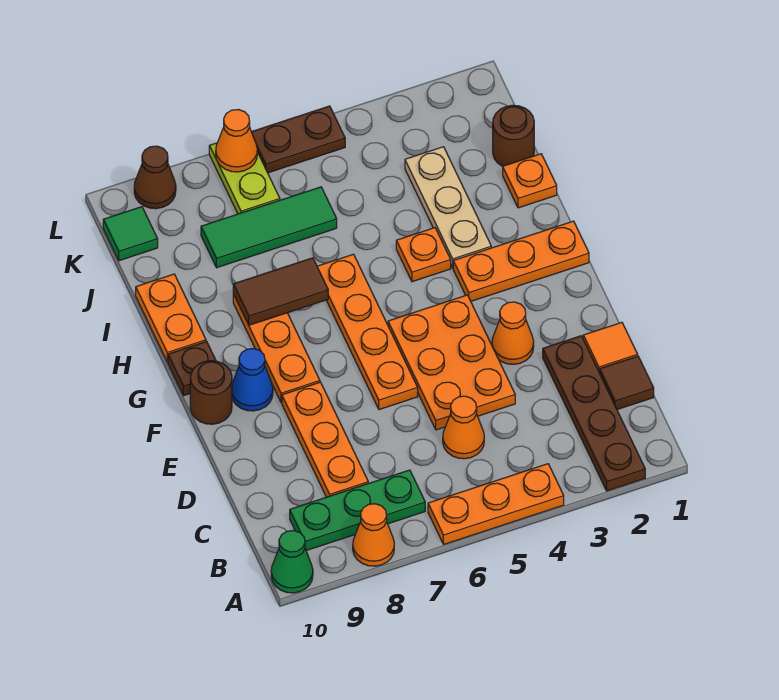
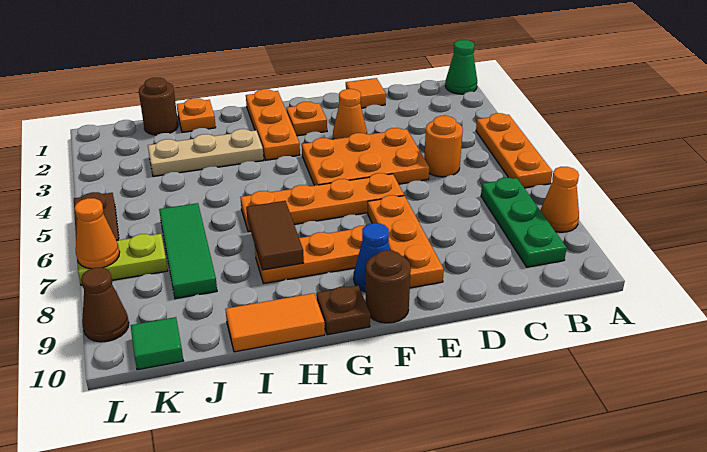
brown 1x4 plate [543,336,645,491] -> none
green 1x1 cone [271,531,313,593] -> green 1x1 cone moved to [445,40,477,94]
brown 1x1 tile [600,356,654,410] -> none
orange 1x1 cone [443,396,484,459] -> orange 1x1 round brick [424,116,463,177]
orange 1x3 plate [282,382,368,497] -> orange 1x3 plate turned to [368,195,444,288]
orange 1x1 plate [396,228,451,282] -> orange 1x1 plate moved to [287,102,327,136]
orange 1x2 plate [136,274,206,362] -> orange 1x2 tile [225,293,325,352]

